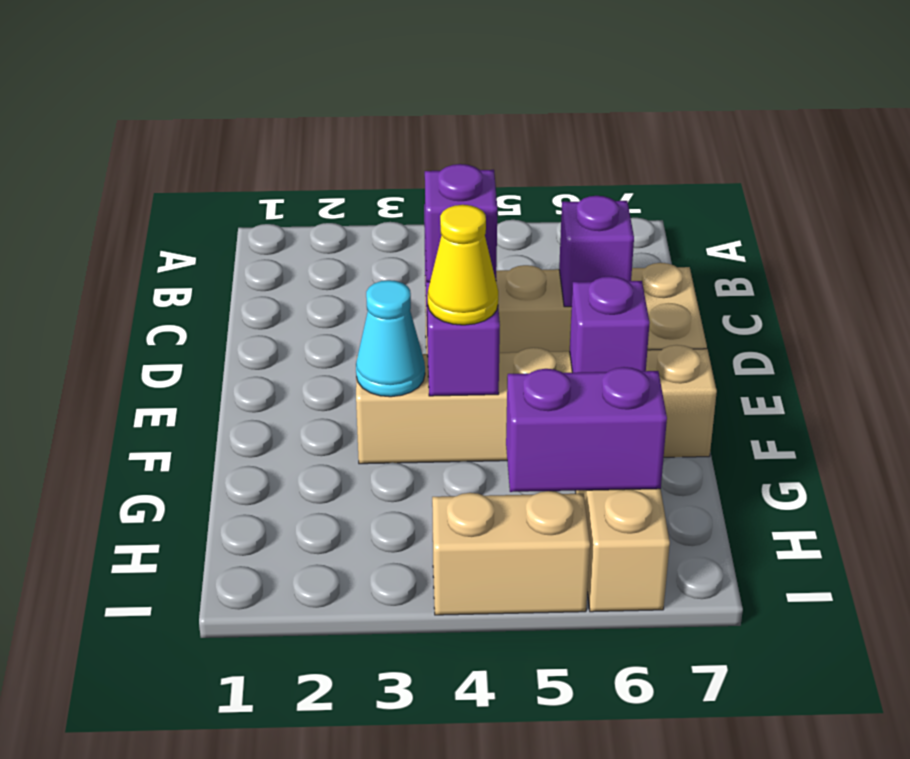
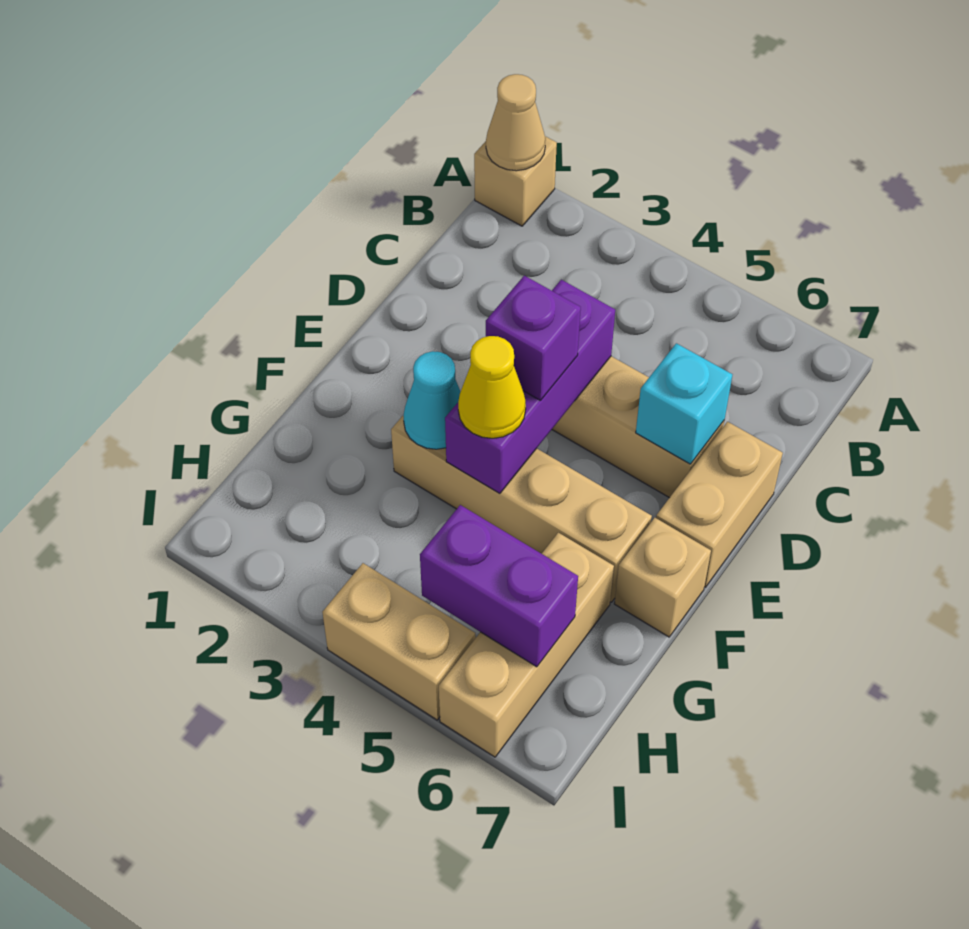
none -> tan 1x1 brick [474,136,557,226]
none -> tan 1x1 cone [486,74,546,171]
purple 1x1 brick [559,196,634,307] -> cyan 1x1 brick [636,343,732,464]
purple 1x1 brick [570,276,650,373] -> none

